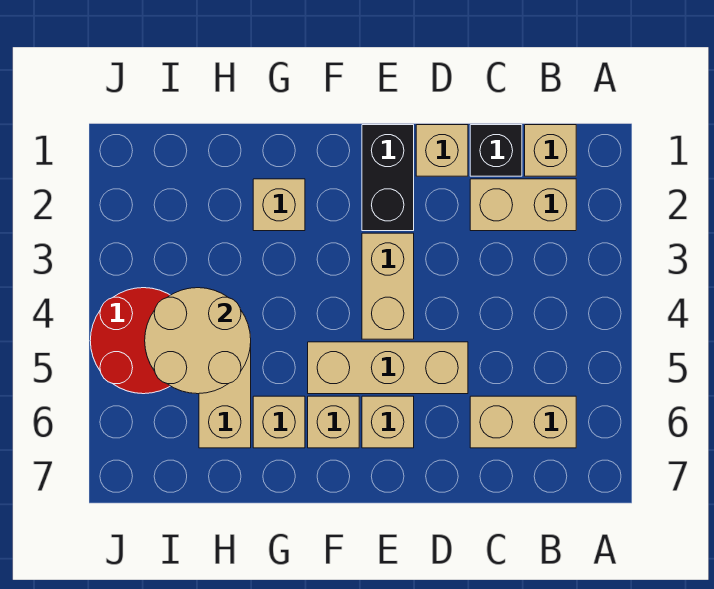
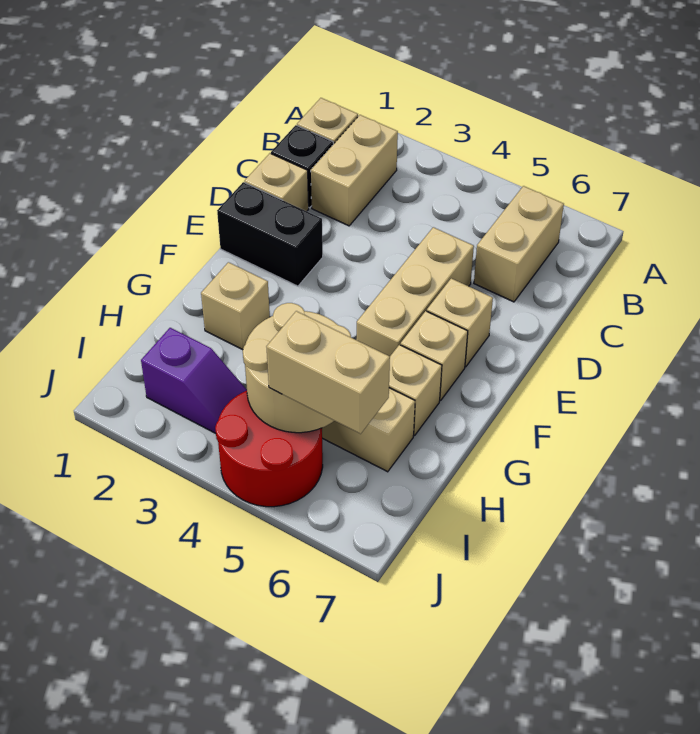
tan 1x2 brick [362,233,414,339] -> tan 1x2 brick moved to [266,311,390,434]
none -> purple 1x2 slope [141,328,247,433]

